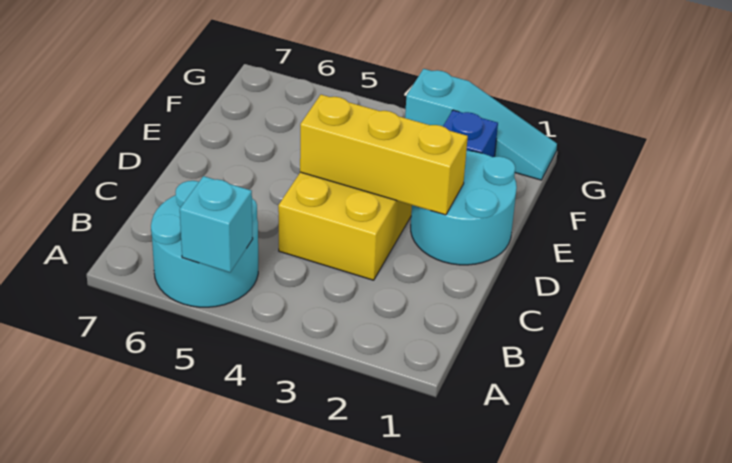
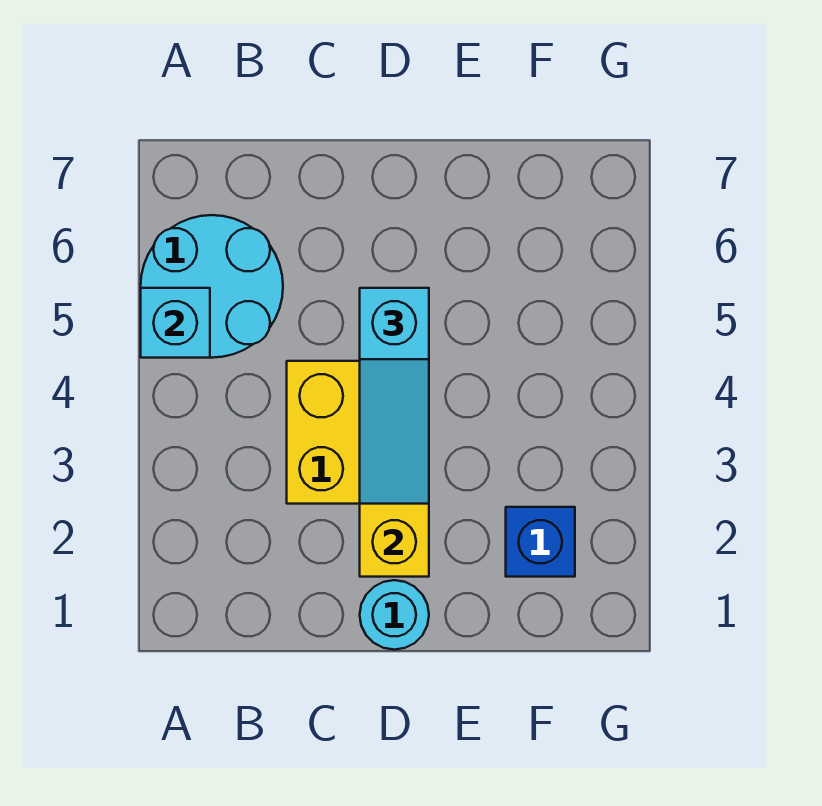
cyan 2x2 round brick [411,151,517,265] -> cyan 1x1 round brick [360,580,429,650]
cyan 1x3 slope [405,69,557,180] -> cyan 1x3 slope moved to [360,288,429,504]

